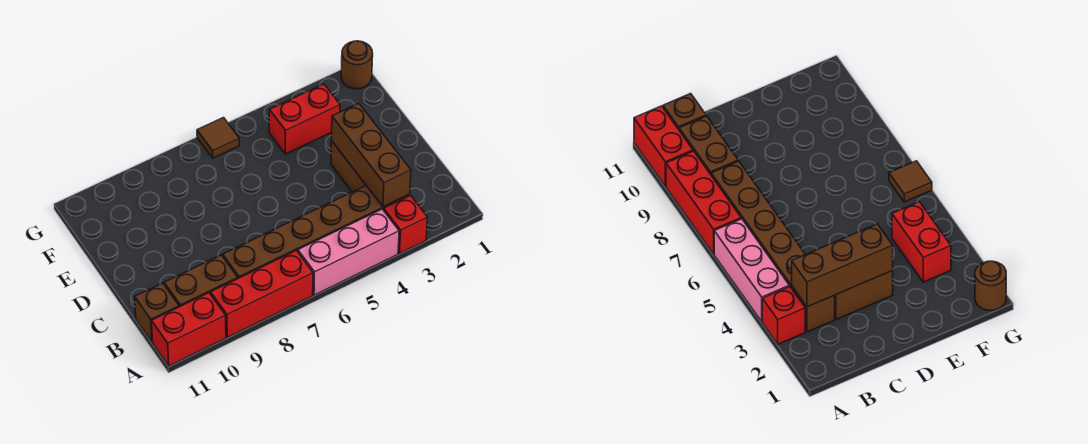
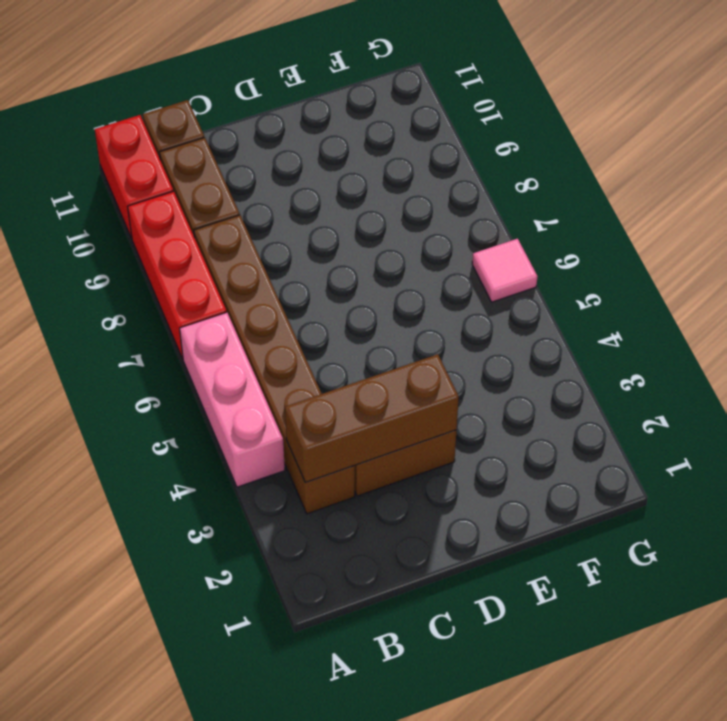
red 1x1 brick [384,195,428,253] -> none
red 1x2 brick [269,84,340,154] -> none
brown 1x1 round brick [341,41,373,89] -> none
brown 1x1 tile [197,118,239,158] -> pink 1x1 tile [472,239,538,302]

